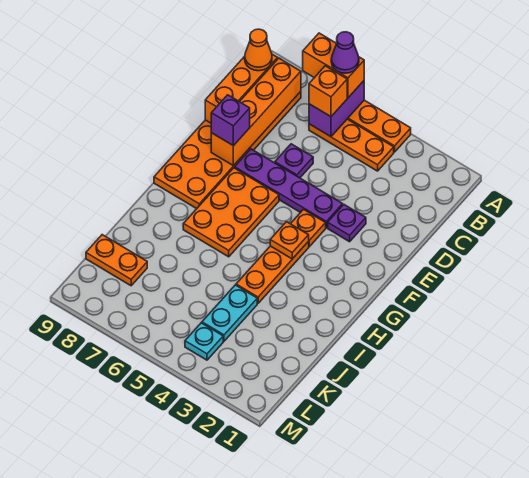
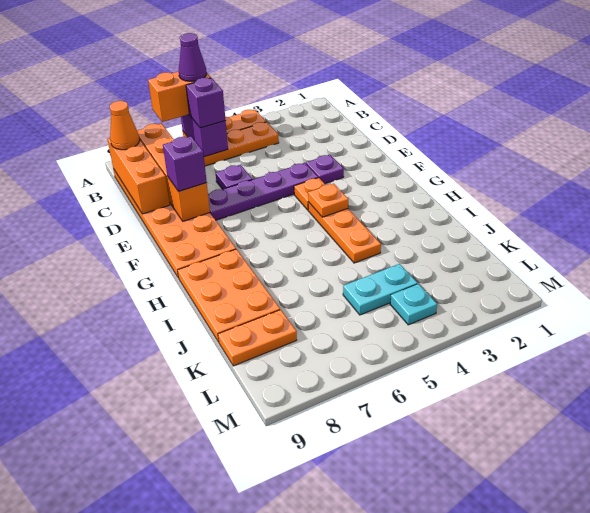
orange 1x1 brick [309,66,347,117] -> purple 1x1 brick [186,78,226,128]
orange 2x3 plate [183,168,279,257] -> orange 2x3 plate moved to [178,249,280,342]
cyan 1x2 plate [202,285,257,341] -> cyan 1x2 plate turned to [343,264,417,315]

